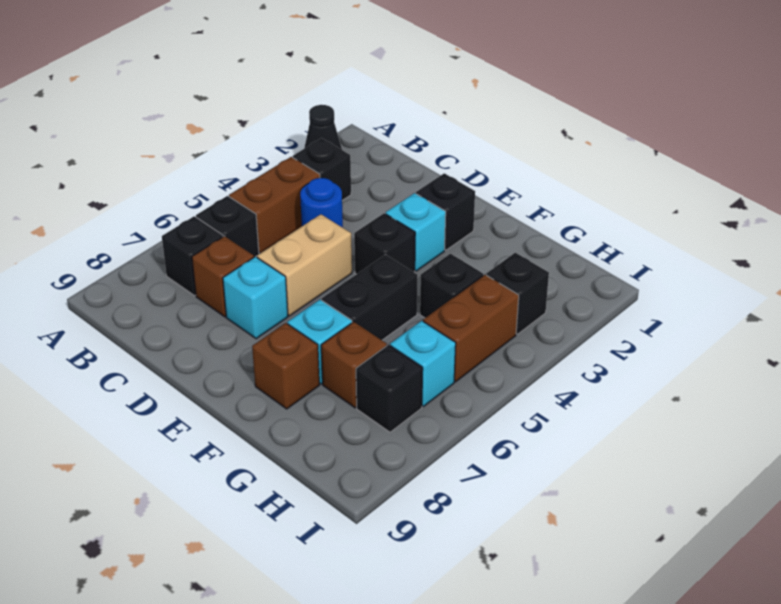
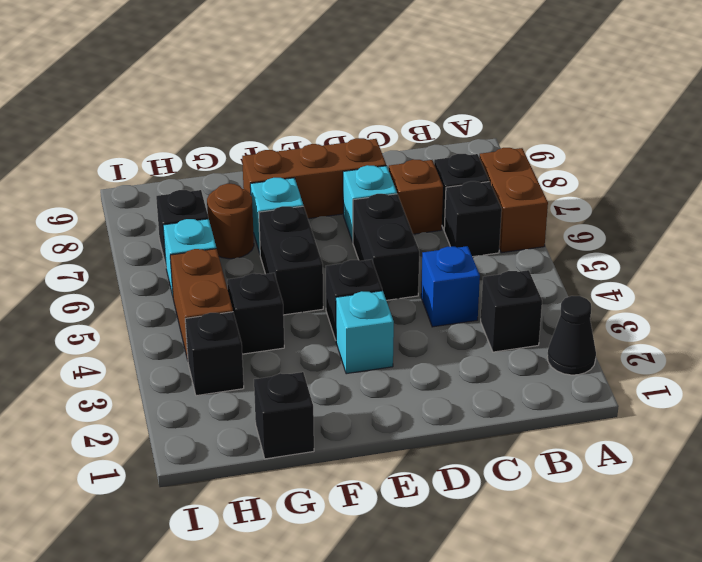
brown 1x2 brick [229,157,320,253] -> brown 1x2 brick moved to [479,148,548,253]
blue 1x1 round brick [300,178,343,228] -> blue 1x1 brick [421,246,480,327]
tan 1x2 brick [257,214,352,316] -> black 1x2 brick [353,194,419,300]
black 1x1 brick [416,173,475,250] -> black 1x1 brick moved to [254,372,314,459]
brown 1x1 brick [252,323,319,409] -> brown 1x3 brick [242,138,386,219]
brown 1x1 brick [321,322,387,408] -> brown 1x1 round brick [207,184,254,259]

